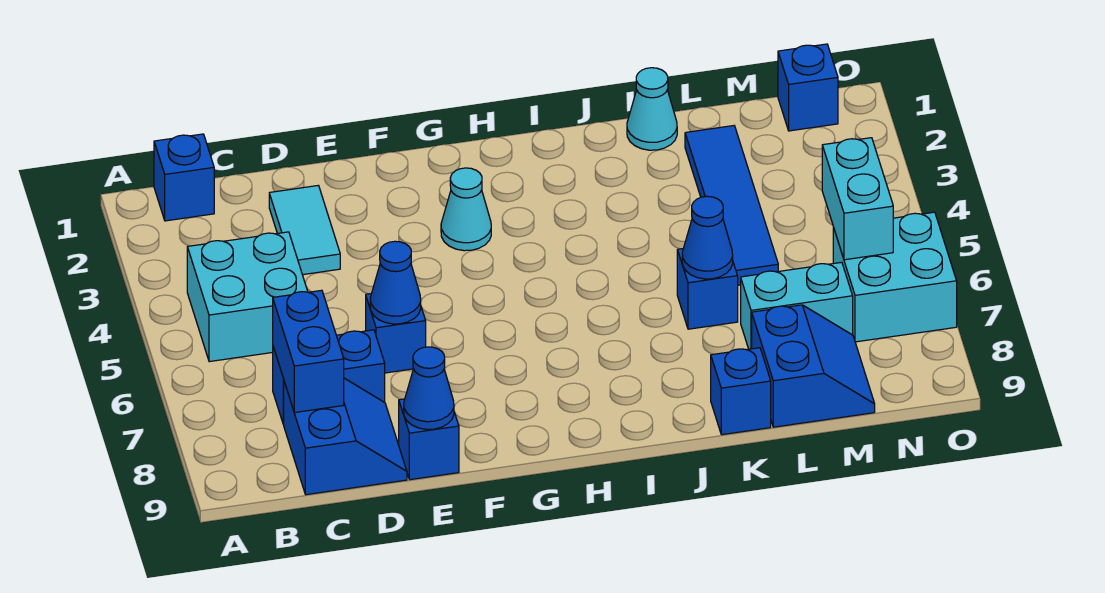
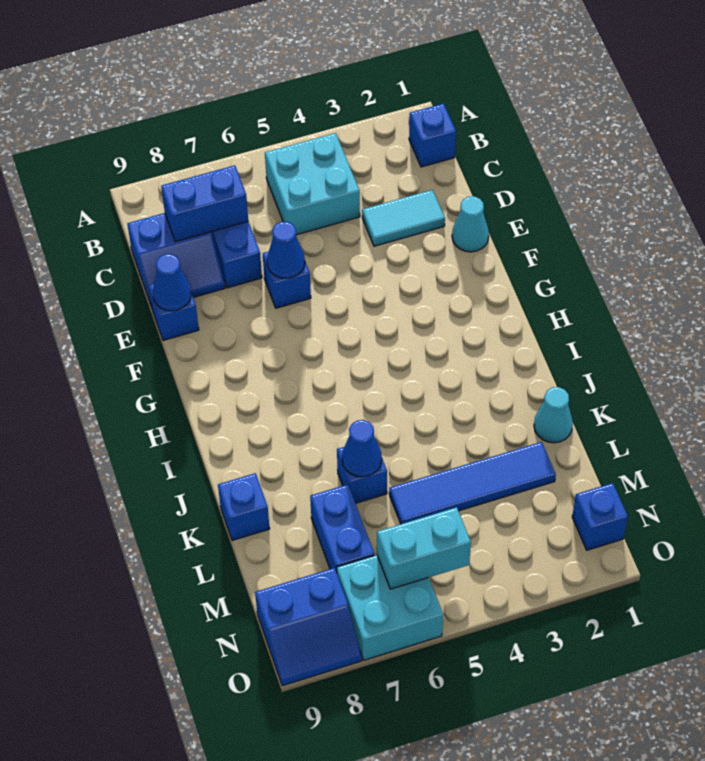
cyan 1x1 cone [441,168,491,251] -> cyan 1x1 cone moved to [452,196,489,252]
cyan 1x2 brick [741,262,853,349] -> blue 1x2 brick [310,484,374,572]
blue 2x2 slope [752,305,875,427] -> blue 2x2 slope moved to [255,568,362,686]

